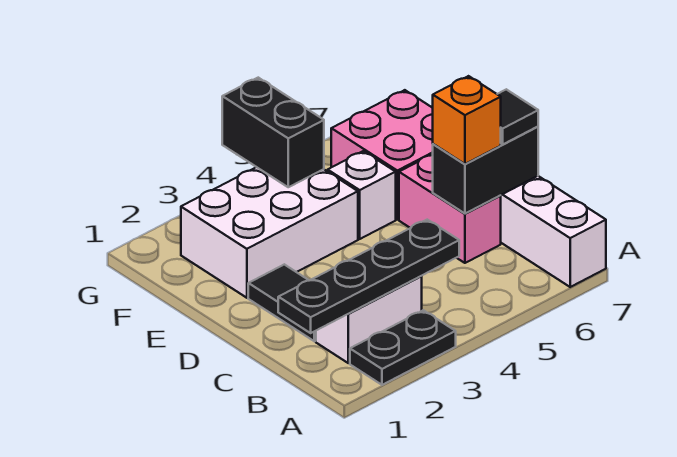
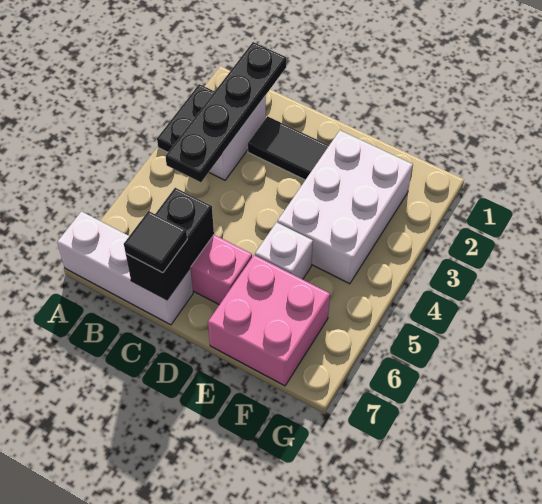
orange 1x1 brick [433,76,501,164] -> none
black 1x2 brick [222,78,324,187] -> none

